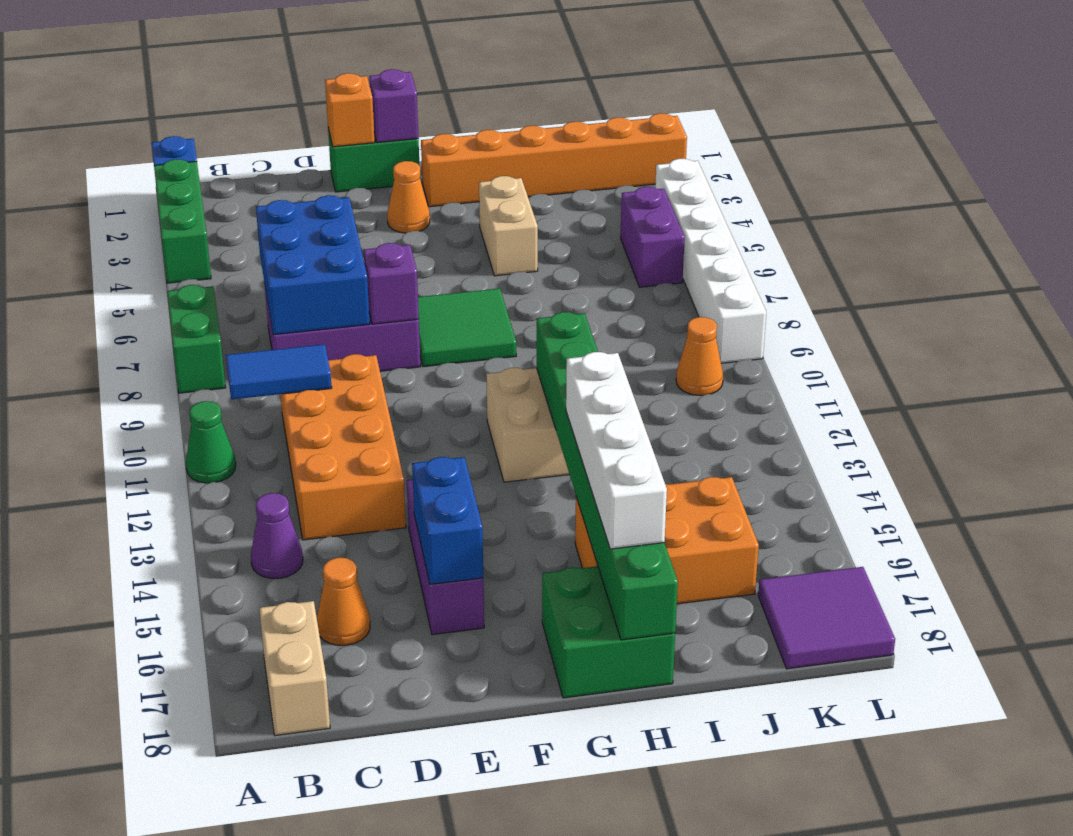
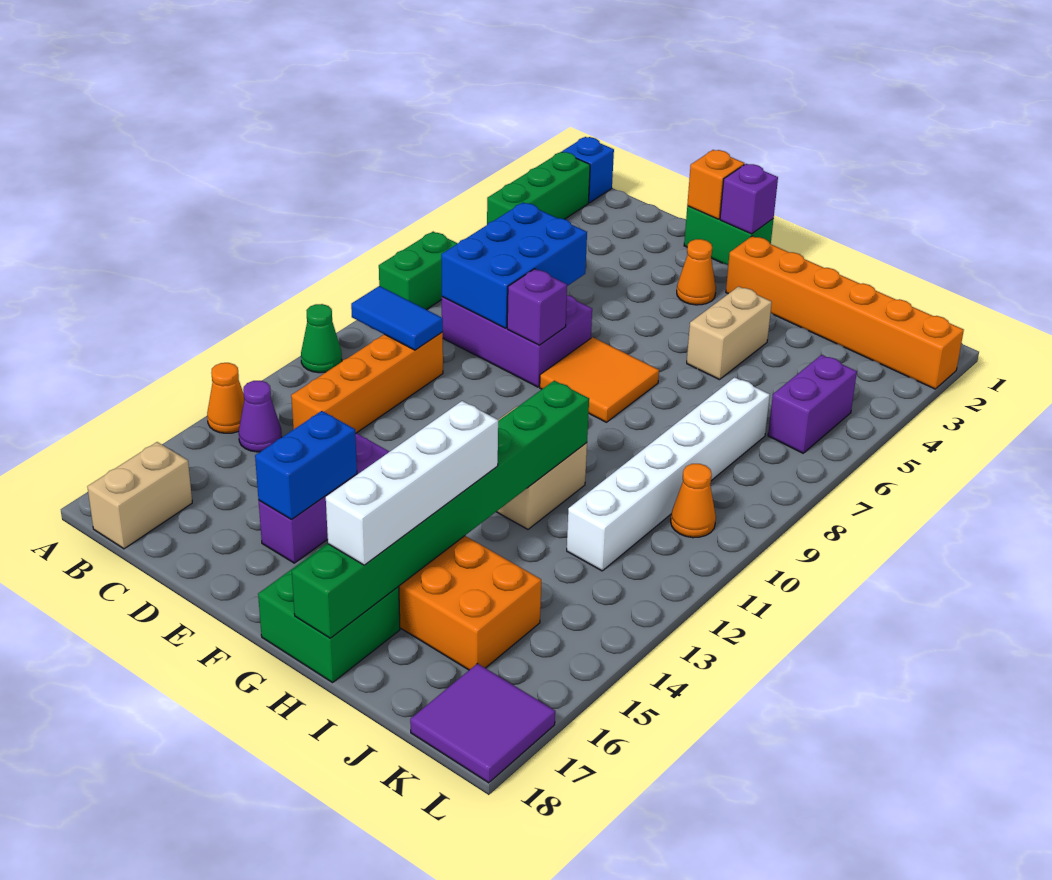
orange 2x4 brick [281,354,406,540] -> orange 1x4 brick [291,332,443,434]
orange 1x1 cone [317,558,370,645] -> orange 1x1 cone moved to [207,363,244,433]
green 2x2 tile [418,288,516,367] -> orange 2x2 tile [540,337,659,422]
white 1x6 brick [655,159,766,363] -> white 1x6 brick moved to [567,377,770,571]

